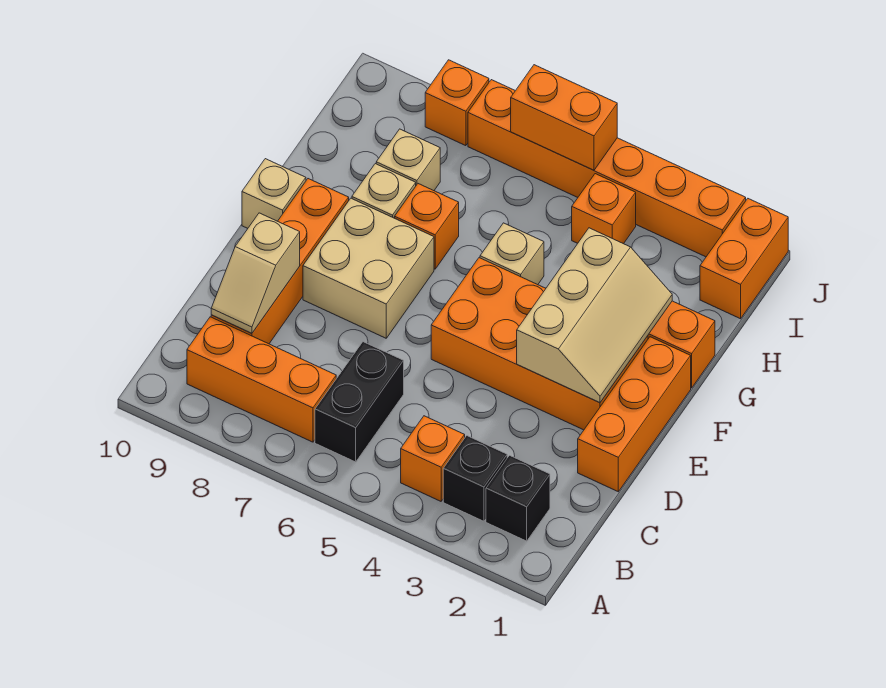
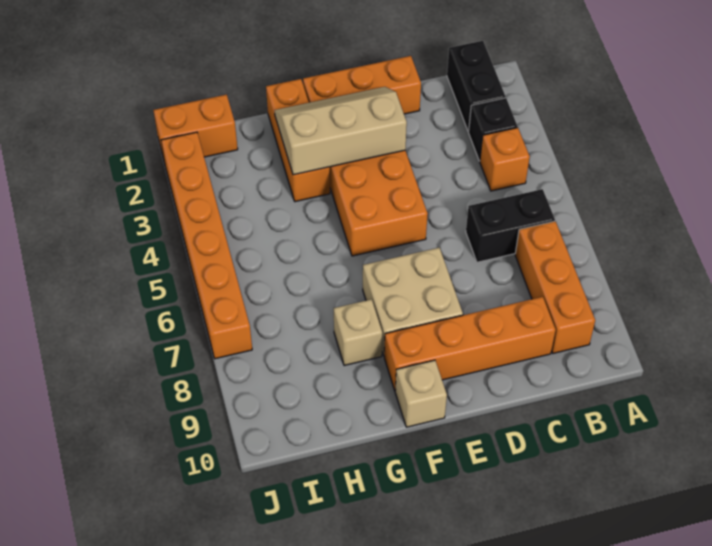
black 1x1 brick [486,455,550,541] -> black 1x2 brick [447,41,505,131]
tan 1x2 slope [211,213,300,333] -> none
tan 1x1 brick [480,223,544,285] -> none
orange 1x1 brick [395,184,459,269] -> none
tan 1x1 brick [376,129,440,191] -> none
orange 1x1 brick [572,174,636,244] -> none
orange 1x2 brick [511,65,617,170] -> none
orange 1x1 brick [425,60,489,146] -> none

